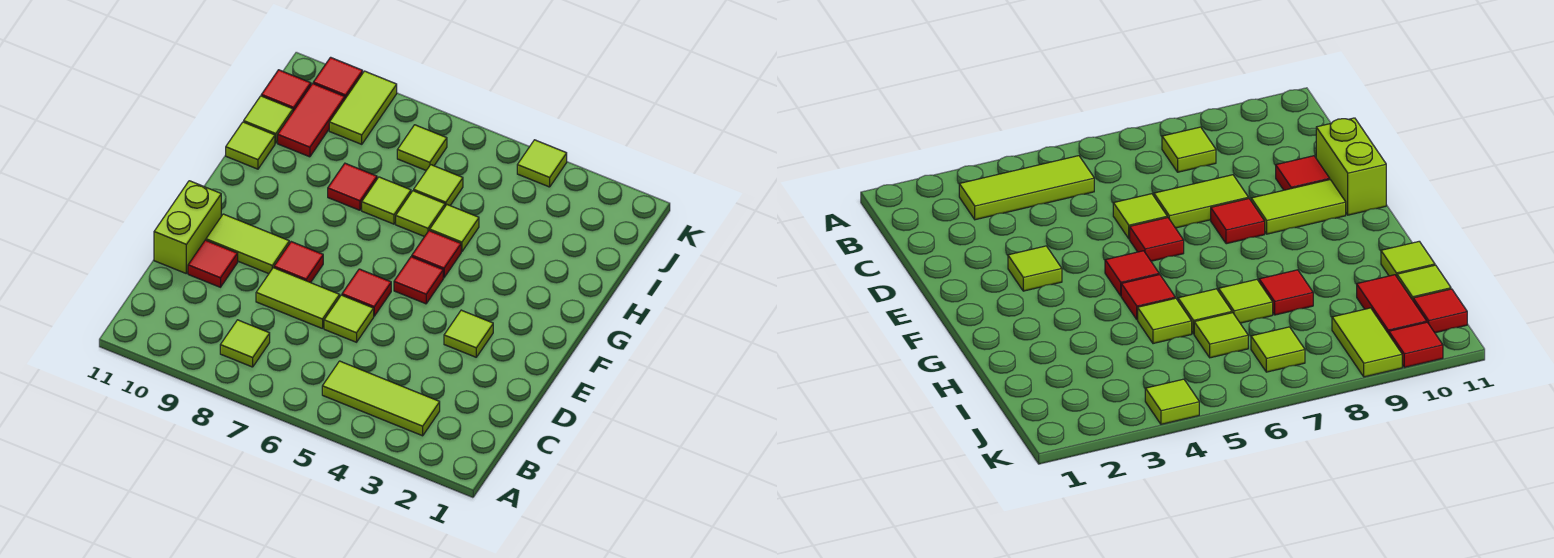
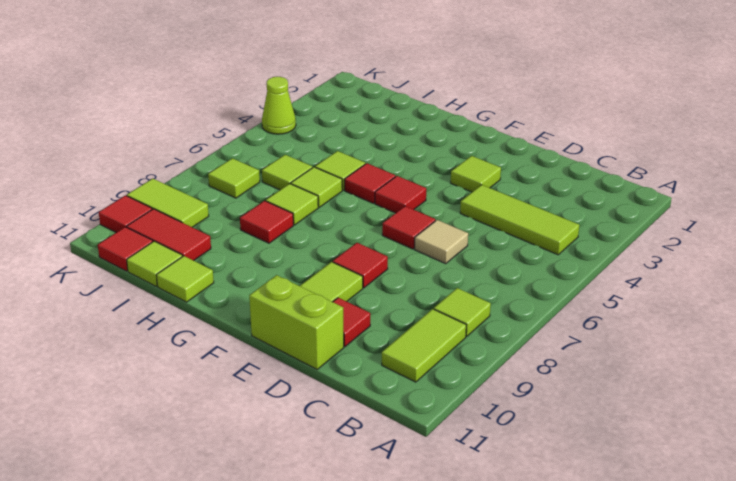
lime 1x3 tile [322,361,440,436] -> lime 1x3 tile turned to [460,185,579,255]
lime 1x1 tile [324,295,374,342] -> tan 1x1 tile [414,220,468,264]
lime 1x2 tile [256,268,340,329] -> lime 1x2 tile moved to [382,309,466,382]
lime 1x1 tile [517,140,567,187] -> lime 1x1 cone [262,77,296,134]

